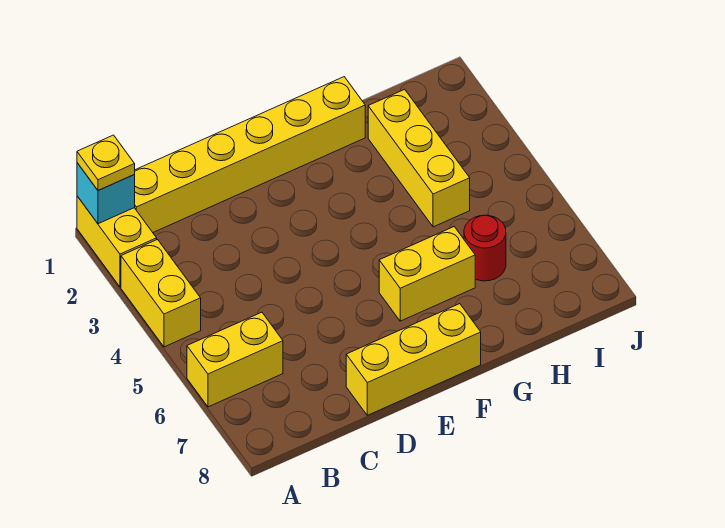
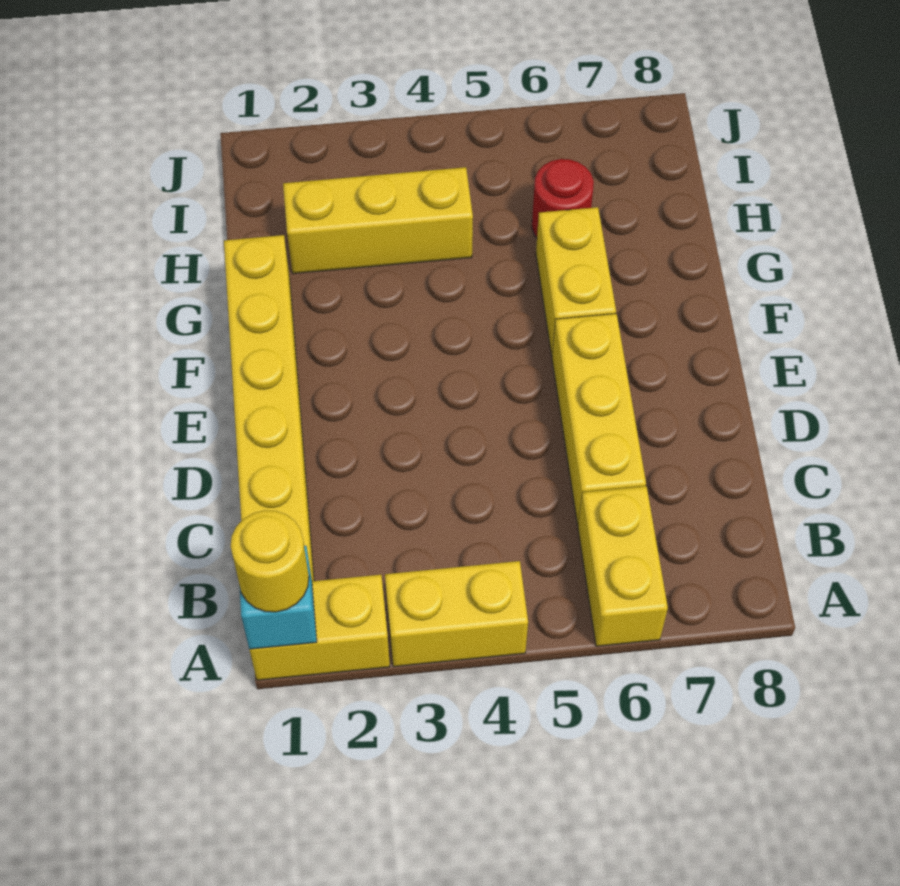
yellow 1x1 plate [77,135,135,191] -> yellow 1x1 round brick [230,510,309,612]
yellow 1x3 brick [346,304,481,415] -> yellow 1x3 brick moved to [552,314,646,524]

